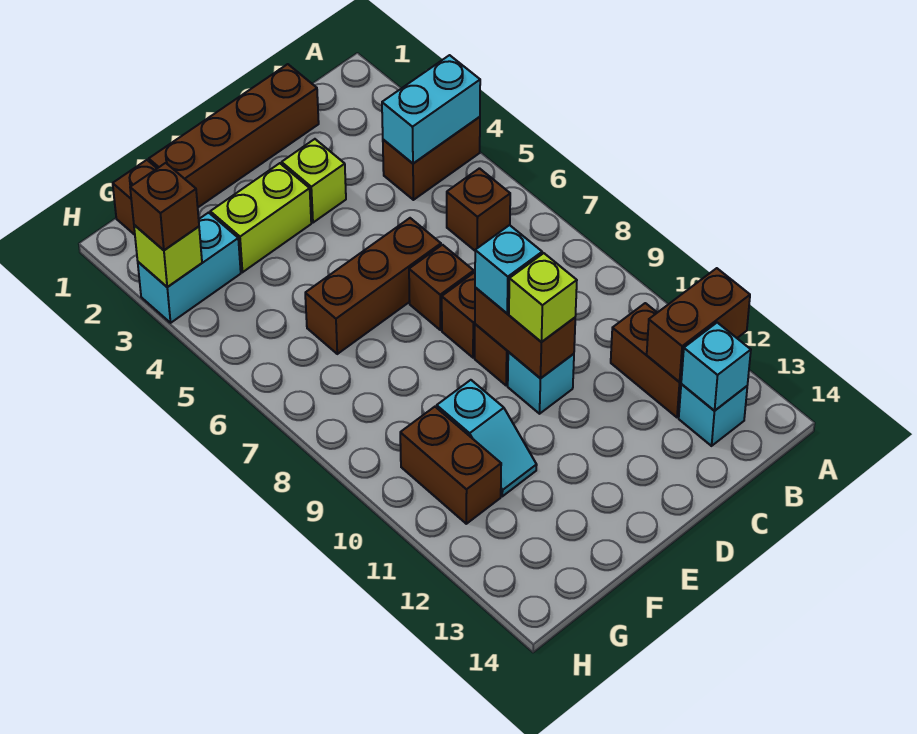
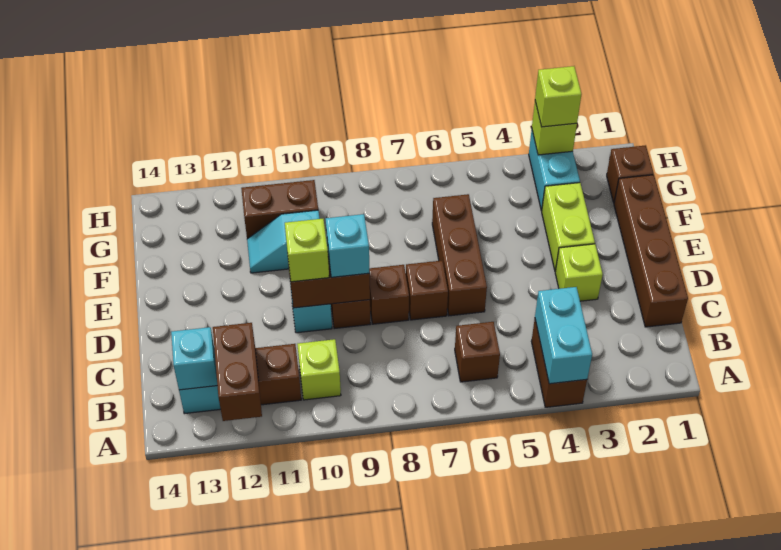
none -> lime 1x1 brick [297,339,341,400]
brown 1x1 brick [130,163,199,250] -> lime 1x1 brick [535,66,581,127]

